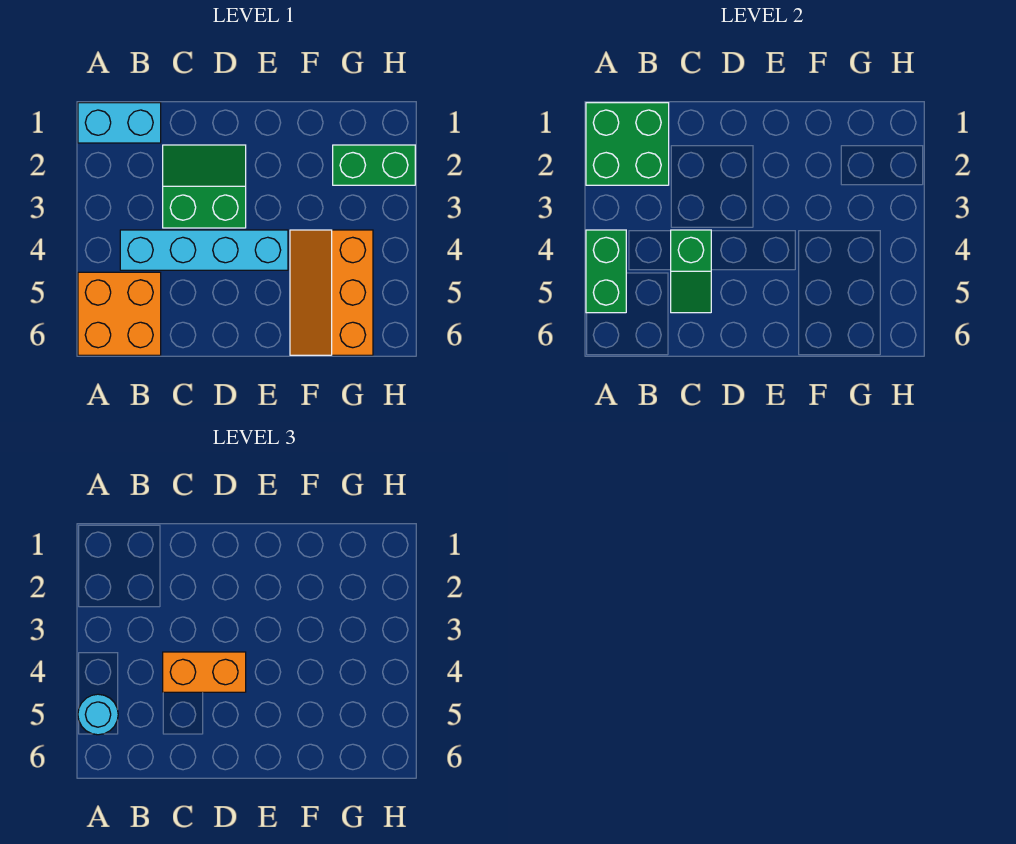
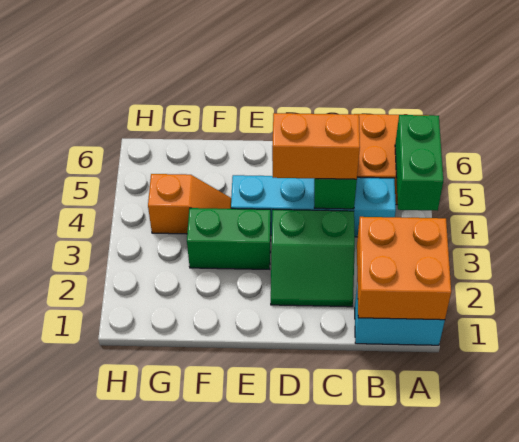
green 2x2 brick [586,103,669,185] -> orange 2x2 brick [357,217,451,320]
cyan 1x1 round brick [78,694,118,735] -> none
orange 2x3 slope [290,230,373,355] -> orange 1x2 slope [148,174,231,234]
green 1x2 brick [333,145,415,185] -> green 1x2 brick moved to [187,208,271,269]

